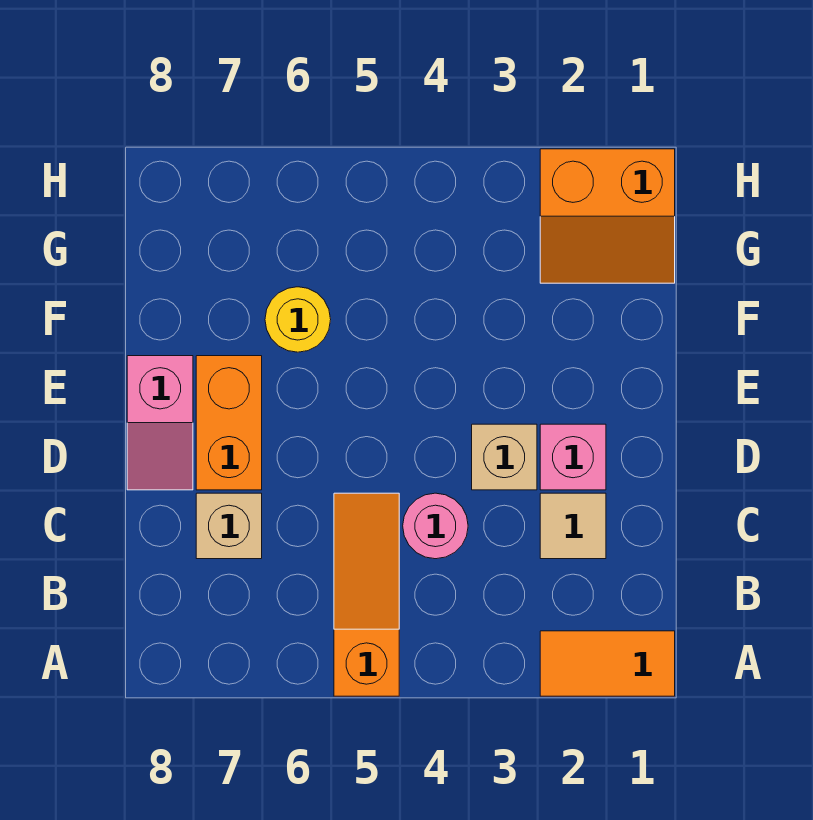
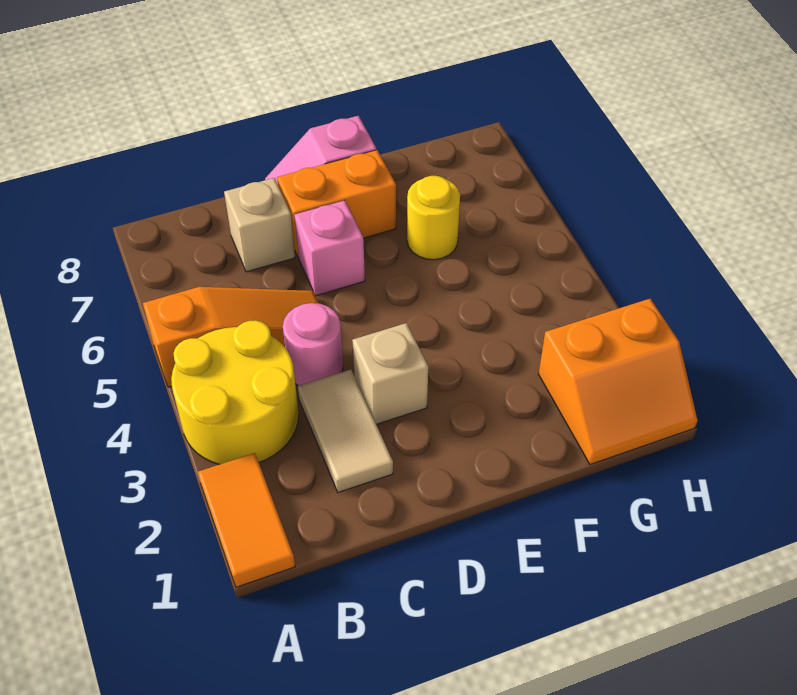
none -> yellow 2x2 round brick [171,320,299,464]
tan 1x1 tile [540,493,606,559] -> tan 1x2 tile [298,370,393,492]
pink 1x1 brick [540,424,606,490] -> pink 1x1 brick moved to [294,200,365,296]
orange 2x2 slope [540,149,675,283] -> orange 2x2 slope turned to [539,299,698,465]

